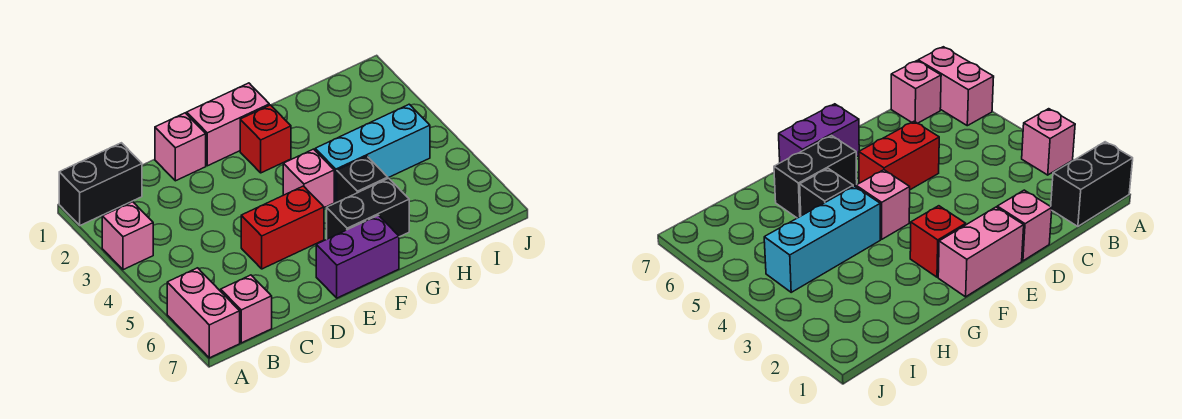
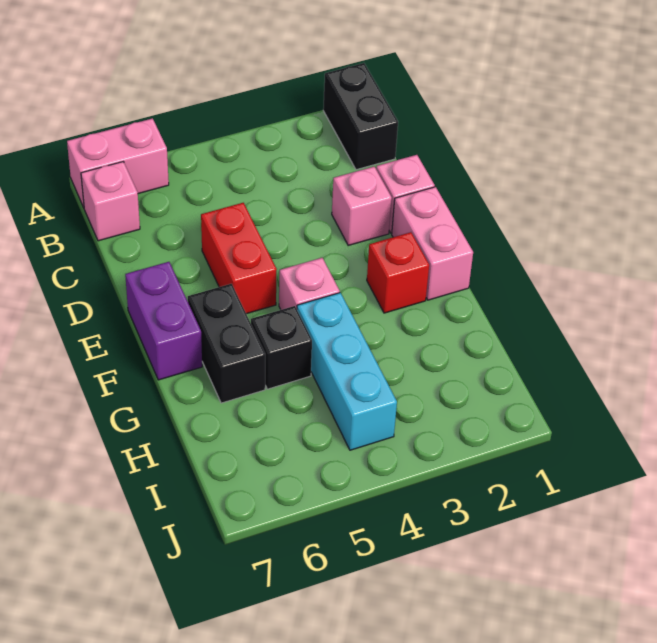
pink 1x1 brick [102,202,153,270] -> pink 1x1 brick moved to [332,167,392,245]

